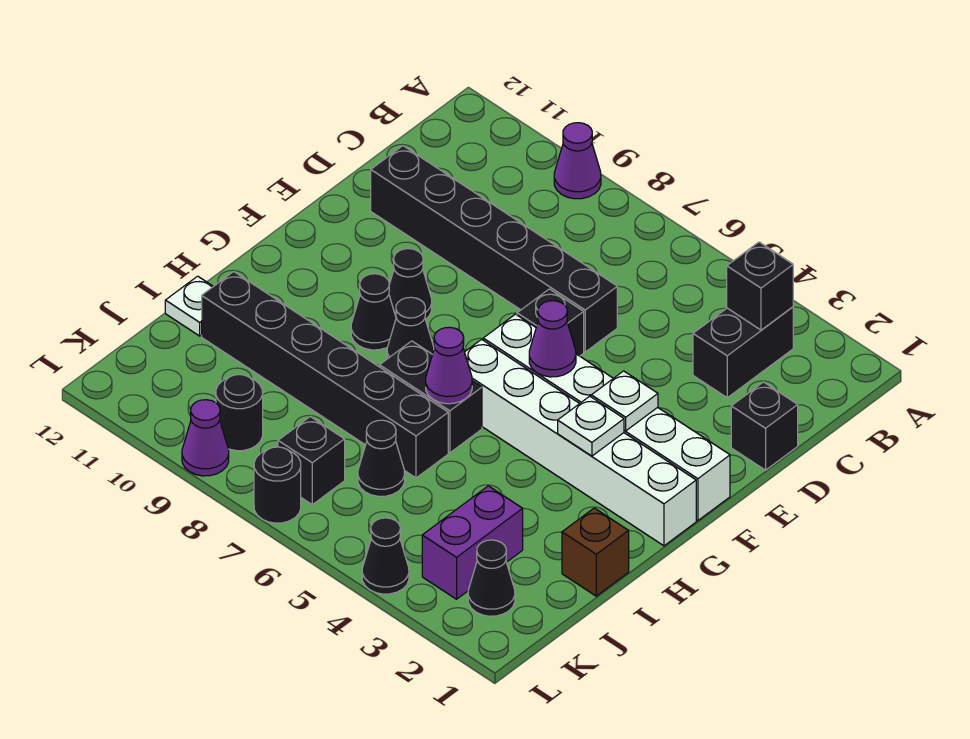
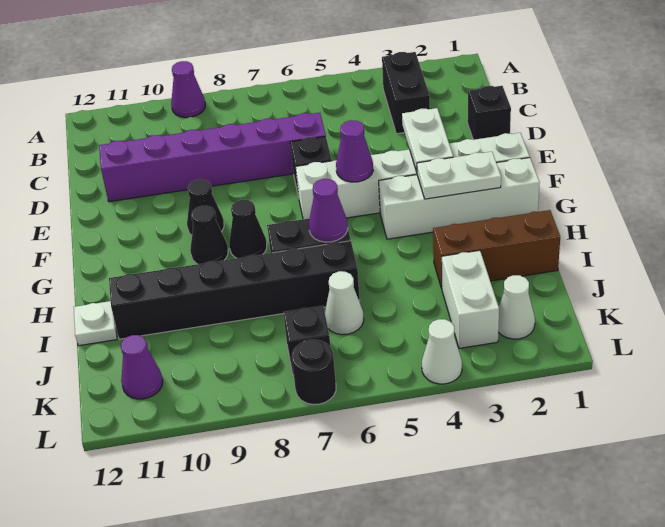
black 1x1 brick [727,242,793,330] -> none
black 1x6 brick [371,146,617,352] -> purple 1x6 brick [99,113,326,202]
white 1x1 plate [591,371,658,431] -> white 1x2 plate [402,108,453,172]
white 1x6 brick [465,339,696,546] -> white 1x4 brick [379,158,540,239]
white 1x1 plate [558,396,624,456] -> white 1x2 plate [417,152,501,199]
brown 1x1 brick [562,508,629,596] -> brown 1x3 brick [433,210,560,288]
purple 1x2 brick [422,486,523,599] -> white 1x2 brick [442,250,499,348]
black 1x1 cone [358,420,405,496] -> white 1x1 cone [325,271,364,335]
black 1x1 cone [468,540,515,616] -> white 1x1 cone [498,275,535,339]
black 1x1 round brick [216,375,263,451] -> none
black 1x1 cone [362,518,409,594] -> white 1x1 cone [422,319,462,384]
purple 1x1 cone [182,400,229,476] -> purple 1x1 cone moved to [121,335,163,399]

